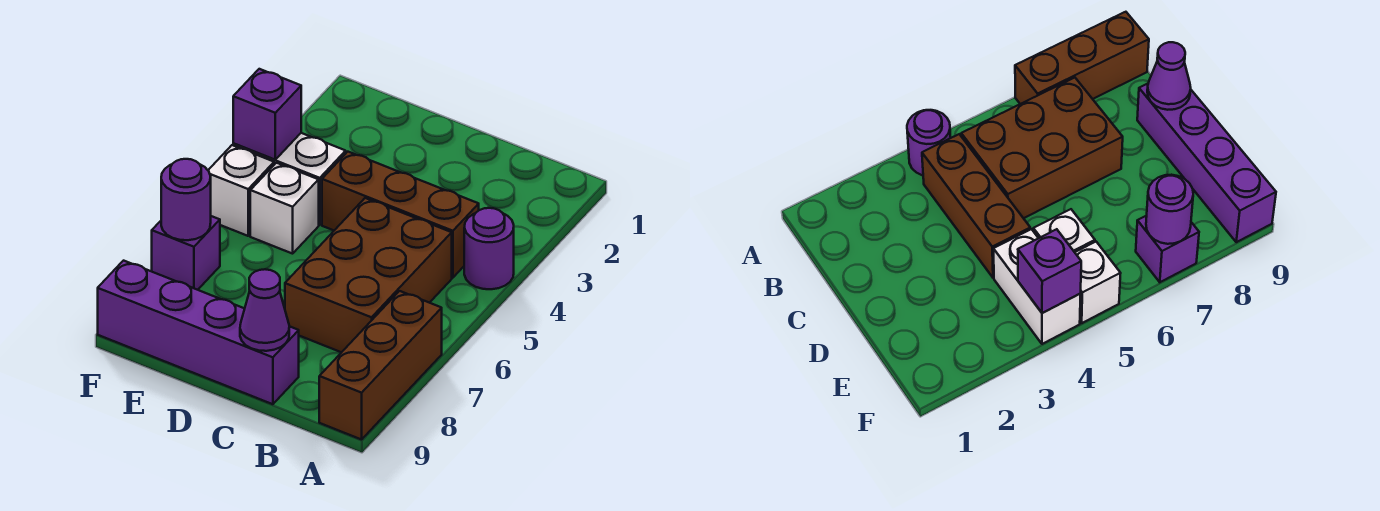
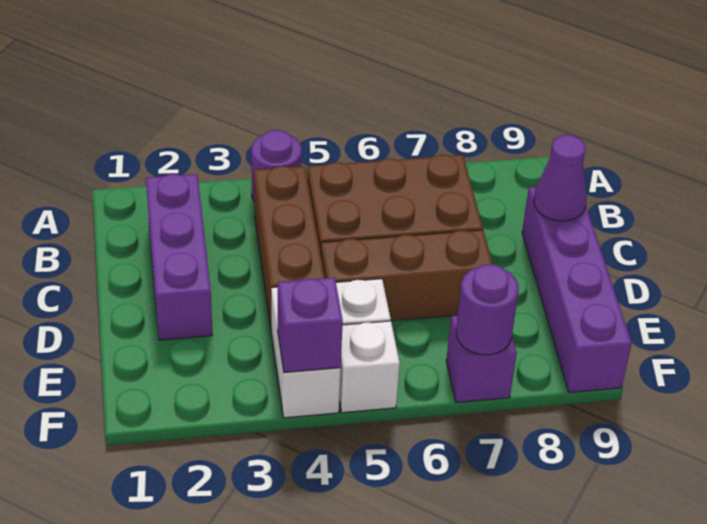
brown 1x3 brick [319,291,442,440] -> brown 1x3 brick moved to [321,230,493,321]
none -> purple 1x3 brick [146,174,212,340]

